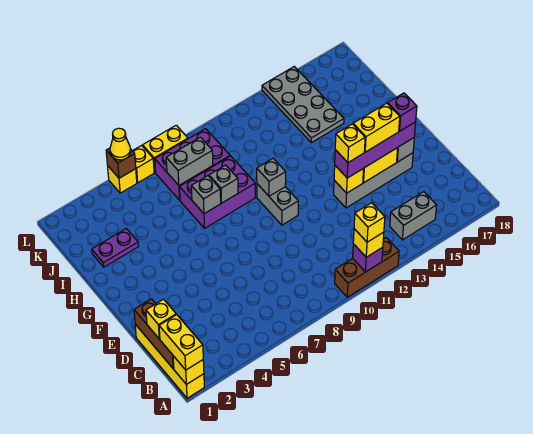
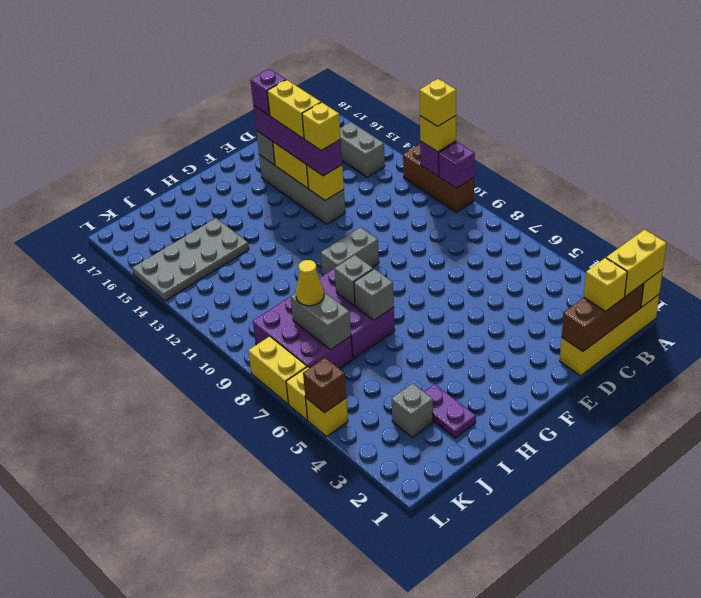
none -> purple 1x1 brick [439,142,475,189]
grey 1x1 brick [257,158,286,196] -> grey 1x1 brick moved to [392,383,433,437]
yellow 1x1 cone [110,128,131,160] -> yellow 1x1 cone moved to [296,260,324,306]

